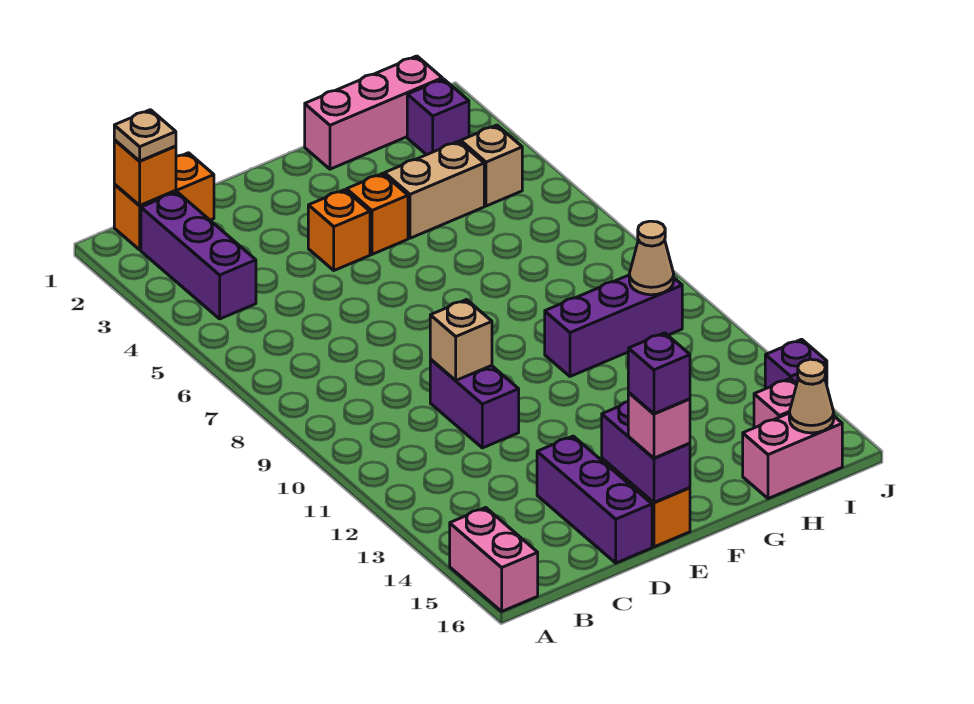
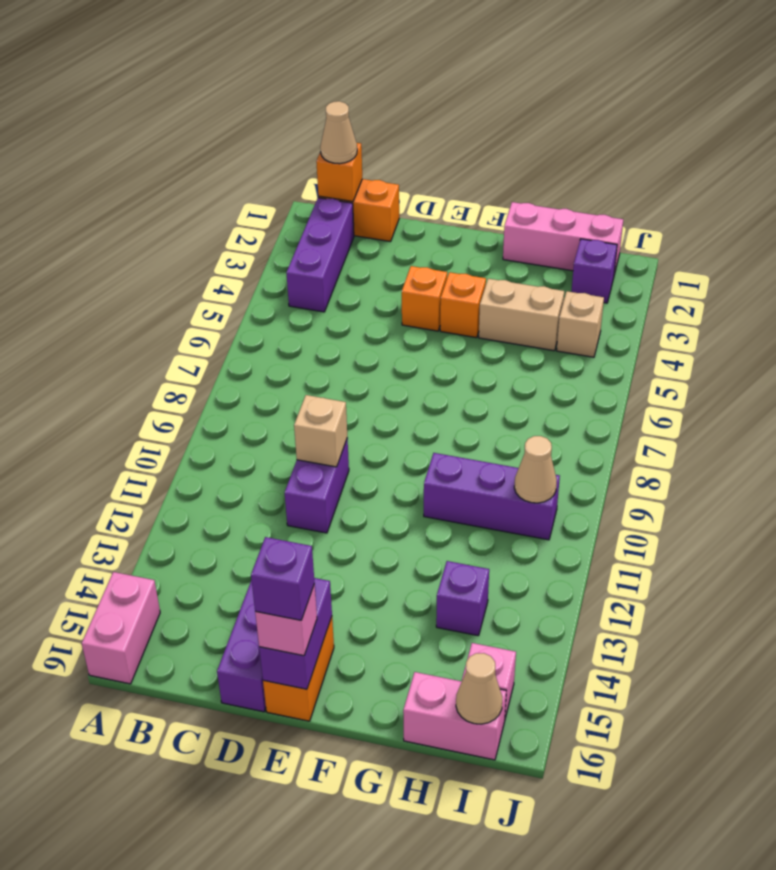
tan 1x1 plate [114,110,176,161] -> tan 1x1 cone [320,101,357,164]
purple 1x1 brick [765,339,827,389] -> purple 1x1 brick moved to [436,561,489,636]

